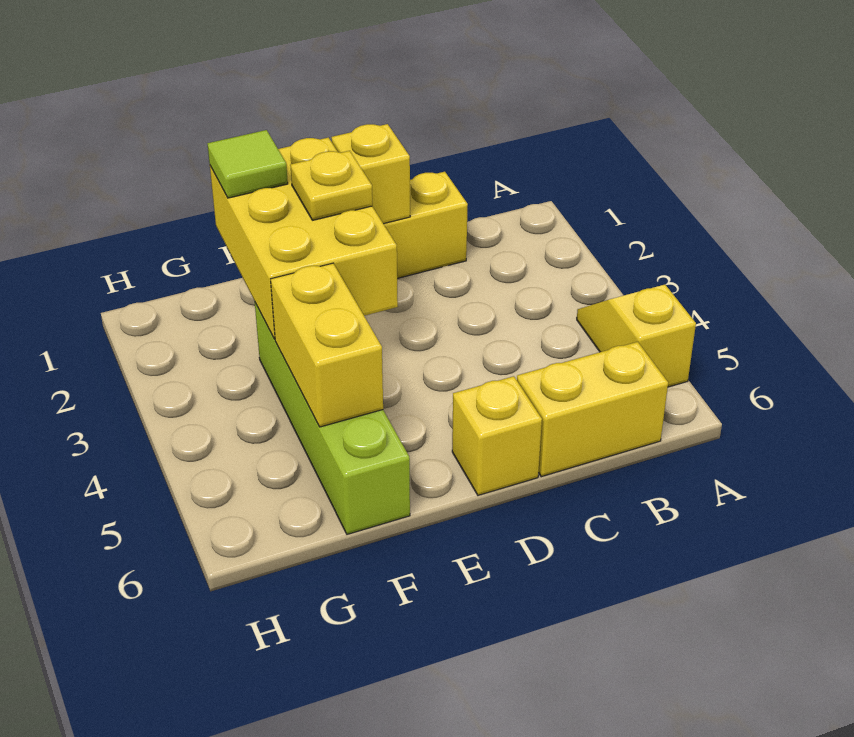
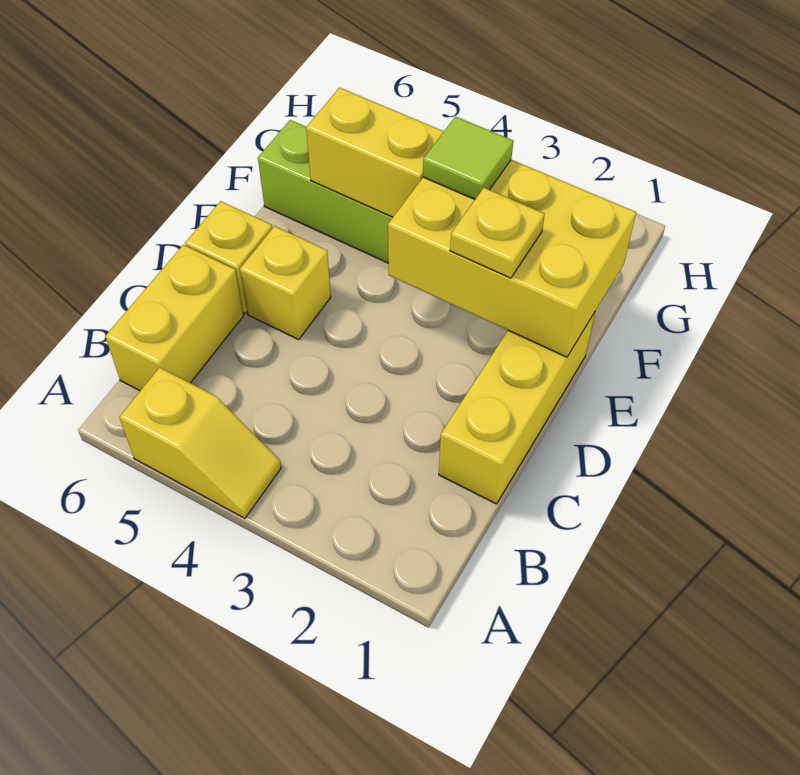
yellow 1x1 brick [331,124,410,224] -> yellow 1x1 brick moved to [240,226,331,340]
lime 1x1 tile [207,130,288,198] -> lime 1x1 tile moved to [423,117,513,199]

